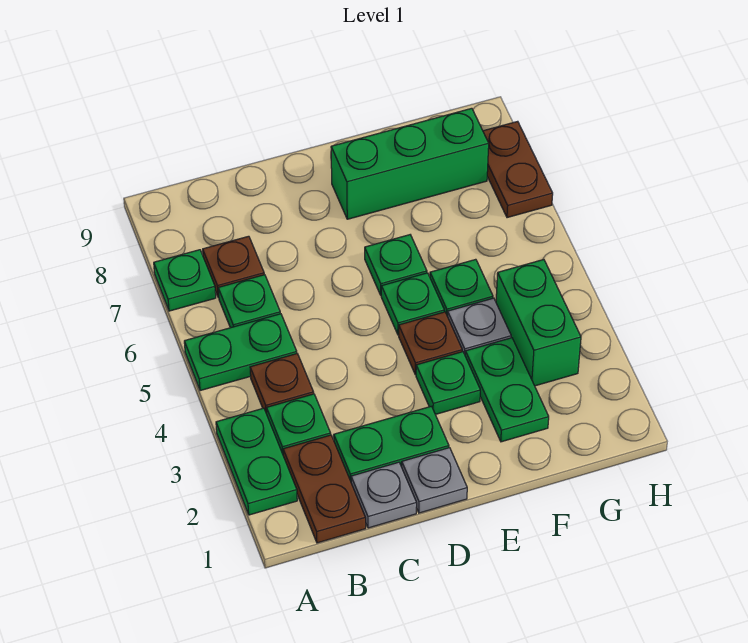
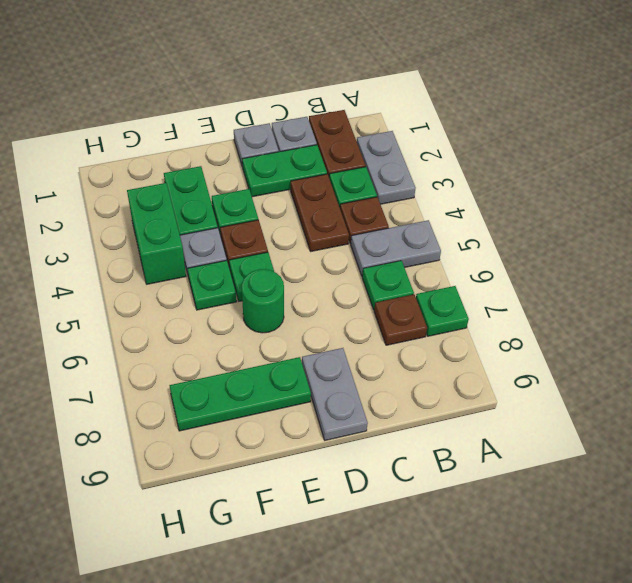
green 1x2 plate [216,408,297,515] -> grey 1x2 plate [357,131,416,204]
green 1x2 plate [184,314,297,391] -> grey 1x2 plate [351,220,441,276]
none -> grey 1x2 plate [302,348,368,440]
green 1x1 plate [365,235,427,295] -> green 1x1 round brick [242,269,284,333]
green 1x3 brick [331,108,489,219] -> green 1x3 plate [169,357,311,431]
brown 1x2 plate [483,121,553,218] -> brown 1x2 plate moved to [291,174,349,251]

